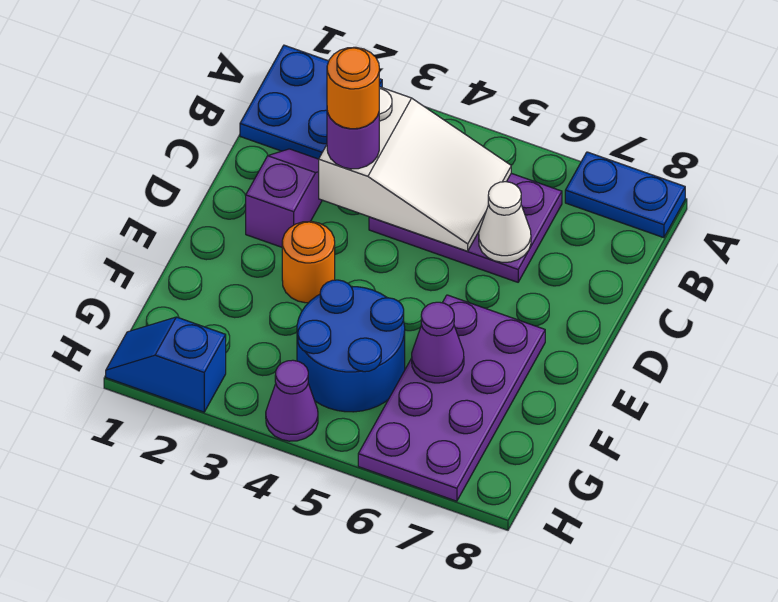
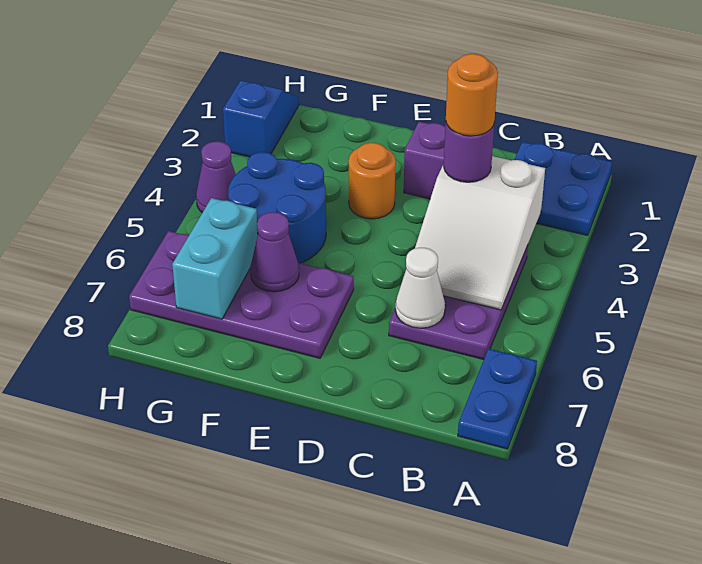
none -> cyan 1x2 brick [172,198,258,319]

